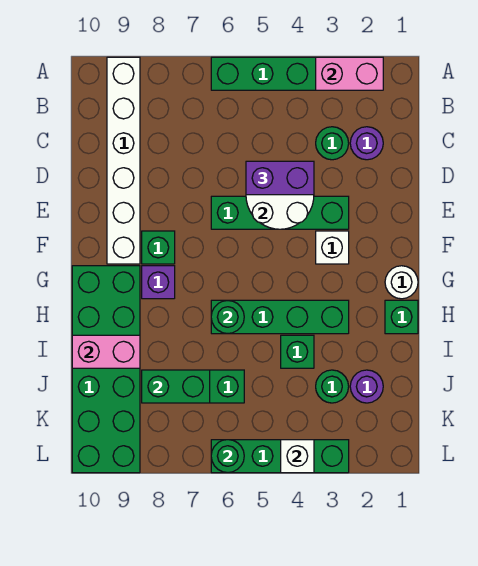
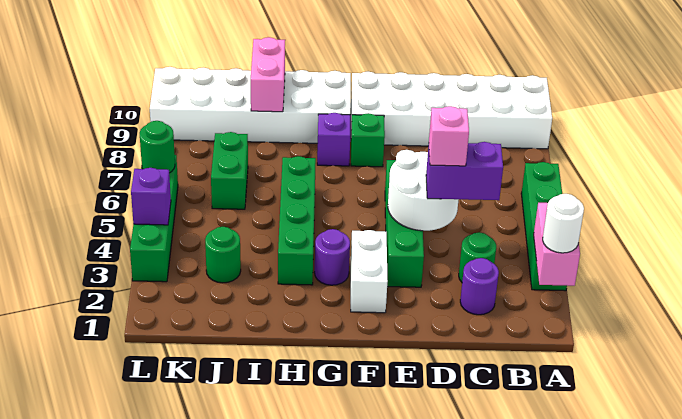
white 1x6 brick [107,57,140,264] -> white 2x6 brick [351,72,552,149]
purple 1x2 brick [246,161,314,195] -> purple 1x2 brick turned to [426,142,503,200]
none -> pink 1x1 brick [429,106,469,166]
white 1x1 brick [316,231,349,264] -> white 1x2 brick [351,230,388,313]
white 1x1 round brick [385,266,418,299] -> white 1x1 round brick moved to [543,194,584,253]
green 2x6 brick [72,266,140,473] -> white 2x6 brick [150,67,351,143]
green 1x1 brick [385,300,418,334] -> none
green 1x1 round brick [211,301,244,334] -> none
green 1x1 brick [281,335,314,368] -> none
purple 1x1 round brick [350,370,383,403] -> purple 1x1 round brick moved to [315,229,350,285]
green 1x2 brick [142,370,210,403] -> none
white 1x1 brick [281,440,314,473] -> purple 1x1 brick [131,168,171,225]

